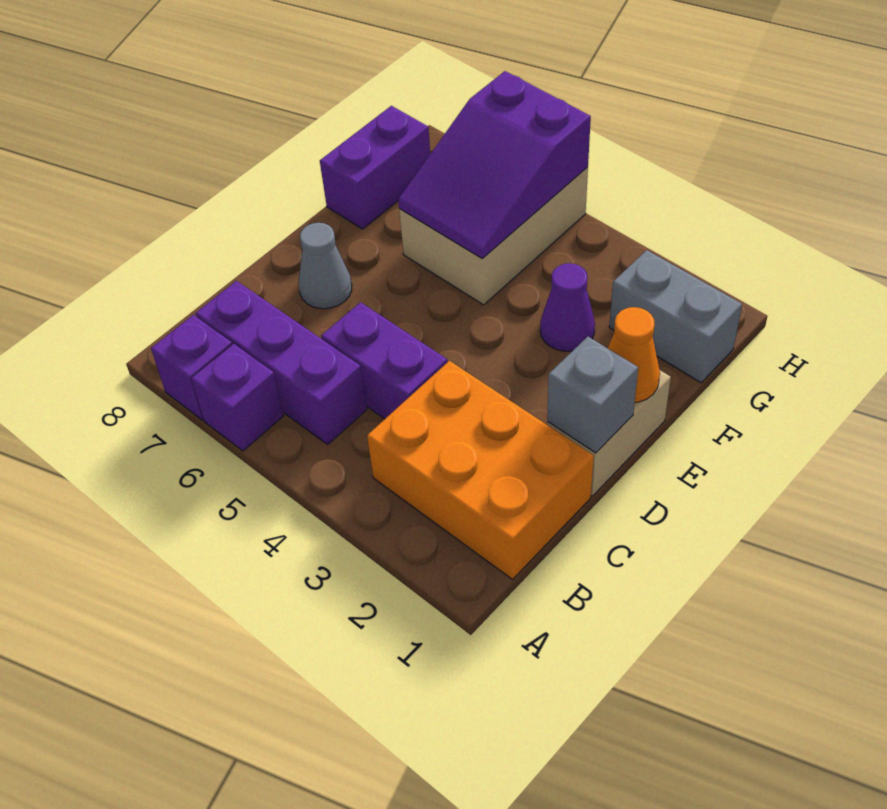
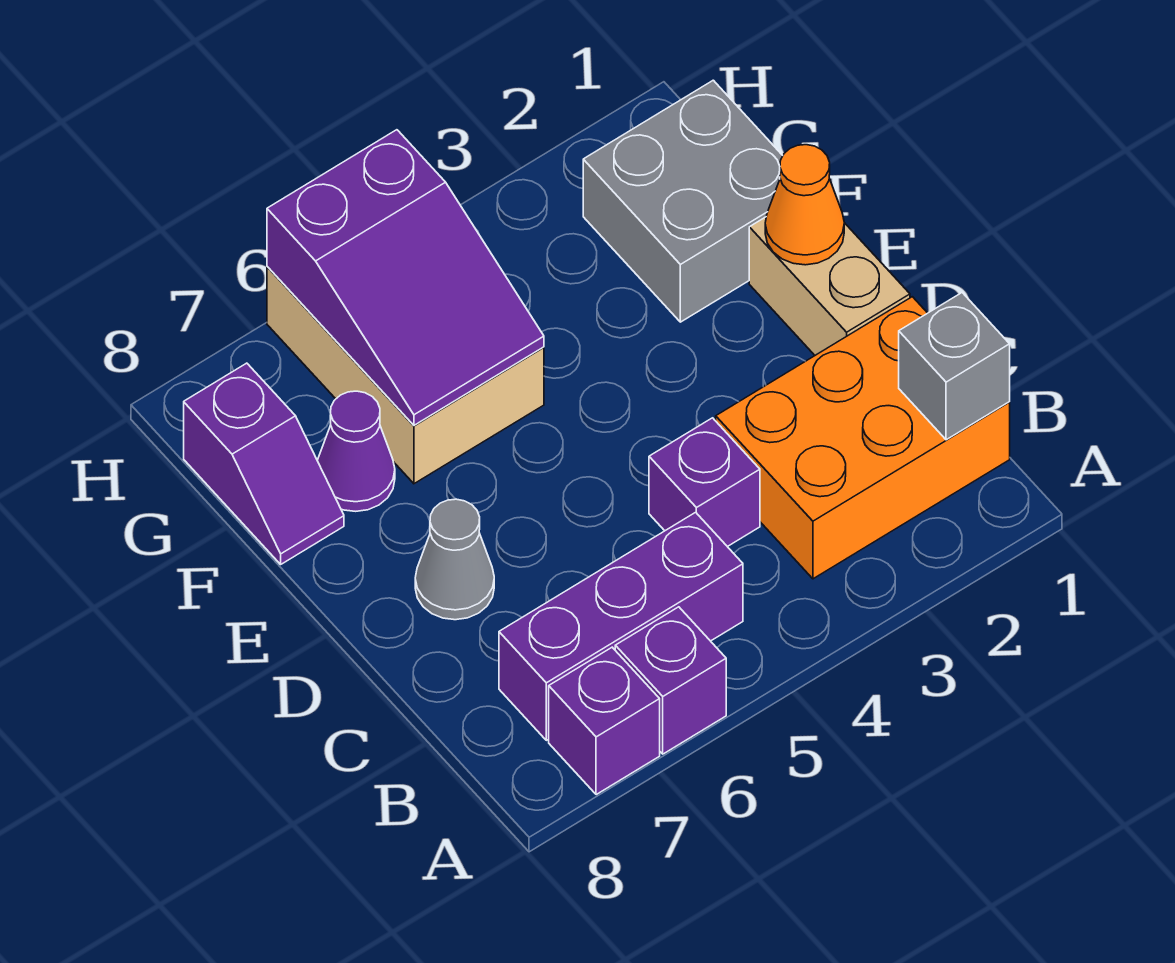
purple 1x2 brick [321,302,447,419] -> purple 1x1 brick [649,418,760,547]
grey 1x1 brick [547,337,638,453] -> grey 1x1 brick moved to [899,293,1010,440]
purple 1x1 cone [540,263,595,351] -> purple 1x1 cone moved to [317,391,395,511]
purple 1x2 brick [320,106,430,229] -> purple 1x2 slope [184,363,344,564]
grey 1x2 brick [609,250,742,383] -> grey 2x2 brick [583,80,783,322]

